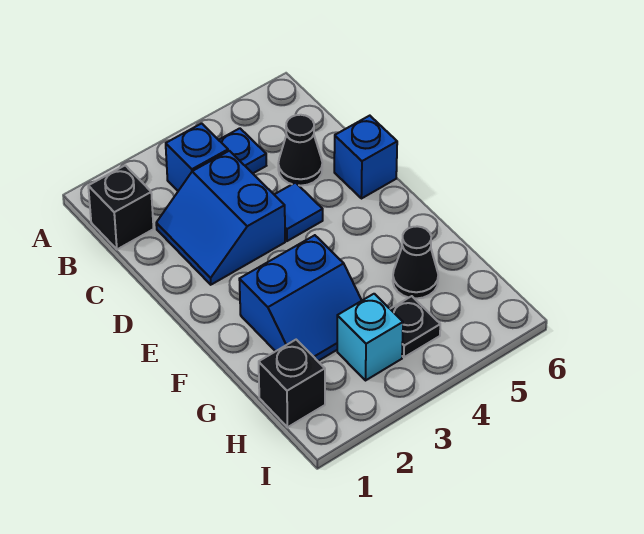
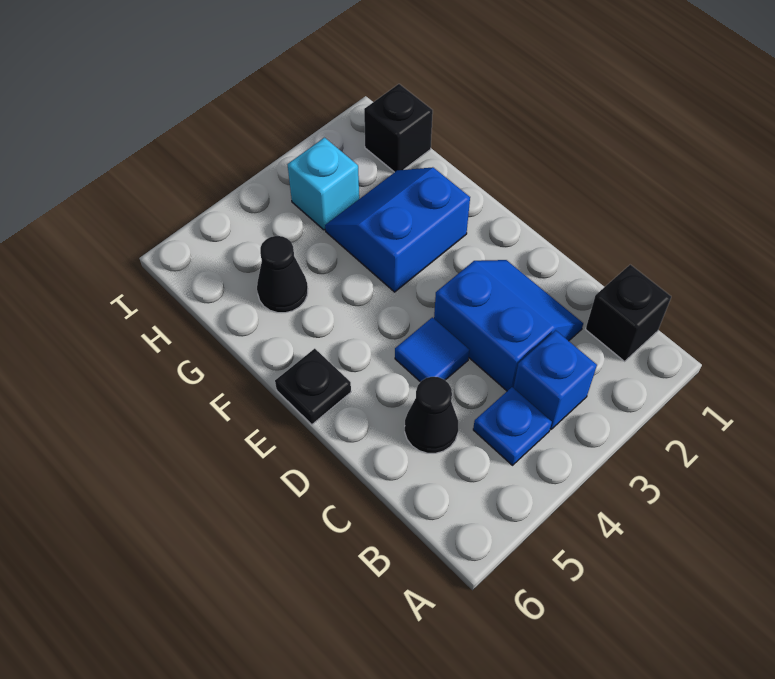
blue 1x1 brick [334,116,397,199] -> none
black 1x1 plate [391,296,440,357] -> black 1x1 plate moved to [275,349,351,425]

